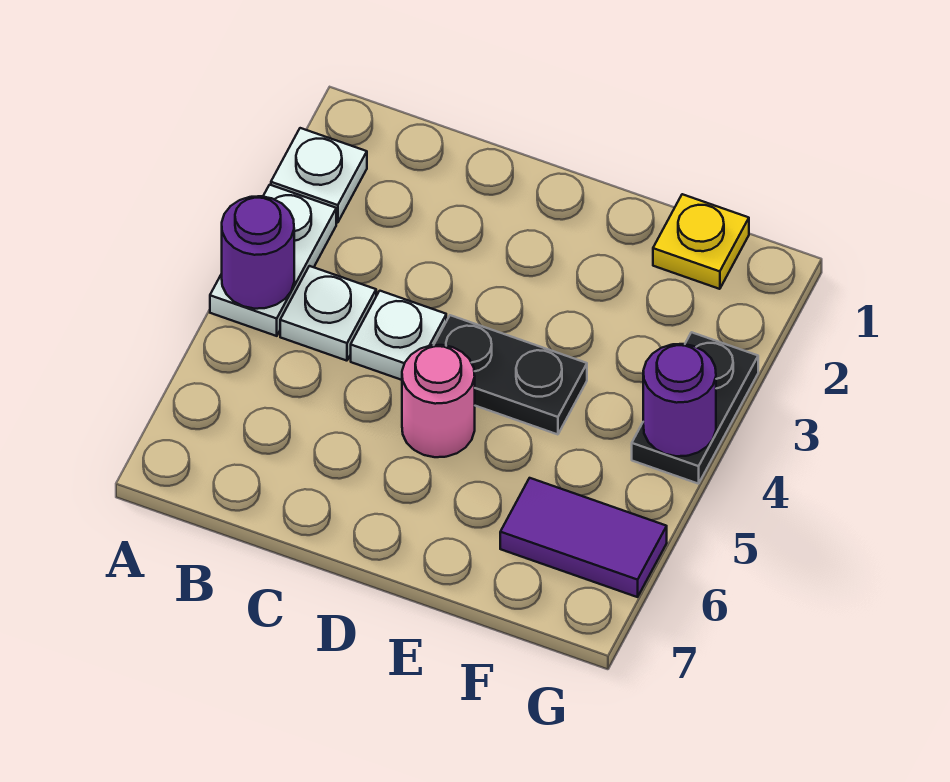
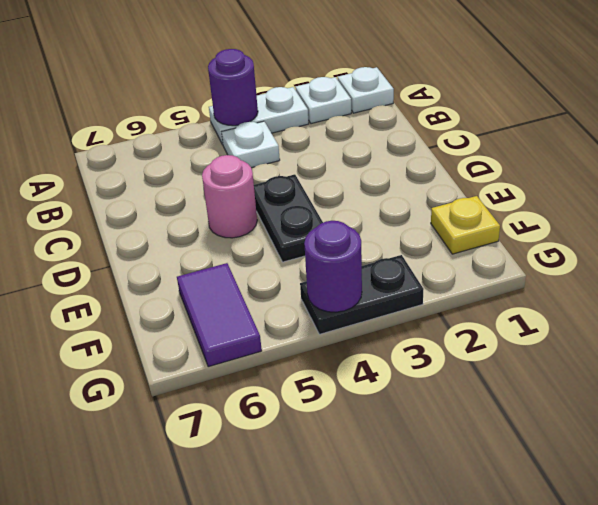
white 1x1 plate [351,291,446,380] -> white 1x1 plate moved to [338,67,394,113]

